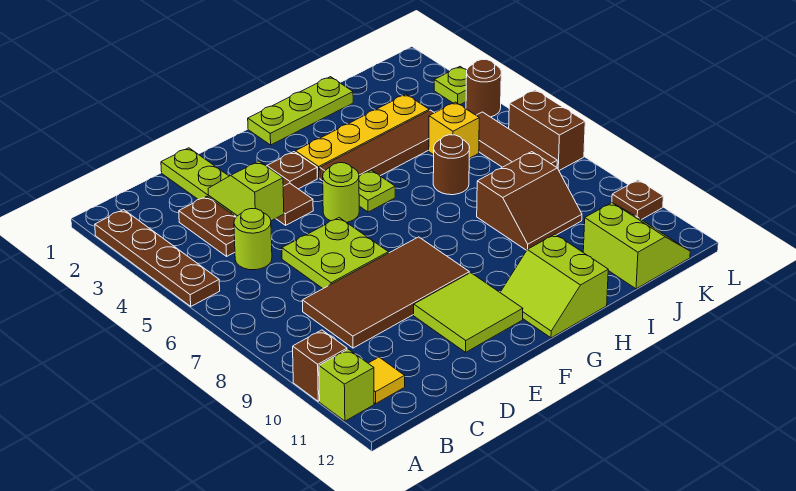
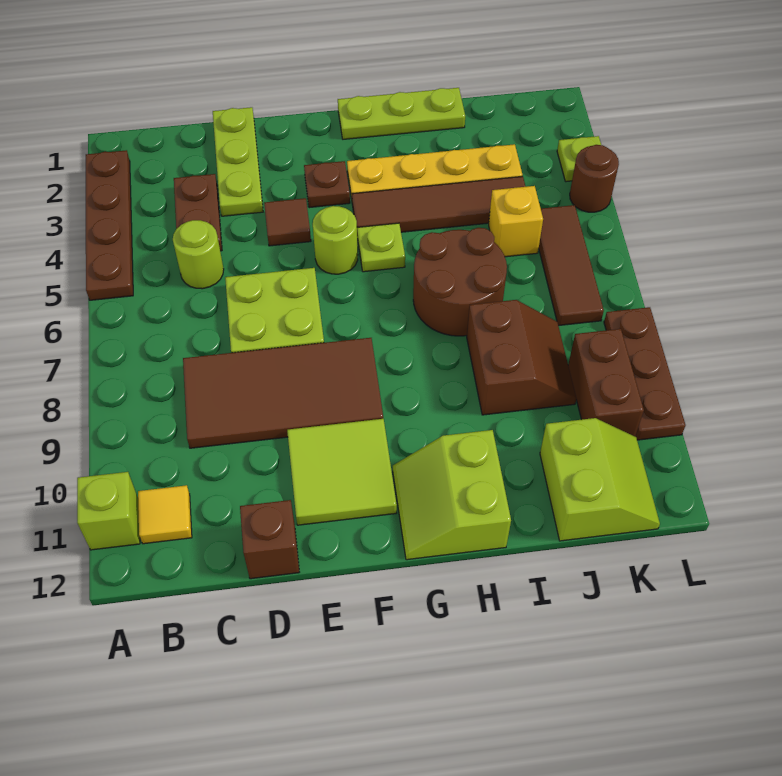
brown 1x1 brick [293,330,347,401] -> brown 1x1 brick moved to [240,500,299,579]
lime 1x2 slope [208,161,284,221] -> none
brown 1x1 round brick [433,135,470,195] -> brown 2x2 round brick [413,228,507,336]
brown 2x2 slope [477,152,582,250] -> brown 2x2 slope turned to [467,300,576,415]
brown 1x2 brick [509,90,585,171] -> brown 1x2 brick moved to [568,329,644,436]
brown 1x1 plate [612,180,663,220] -> brown 1x3 plate [604,307,685,440]

